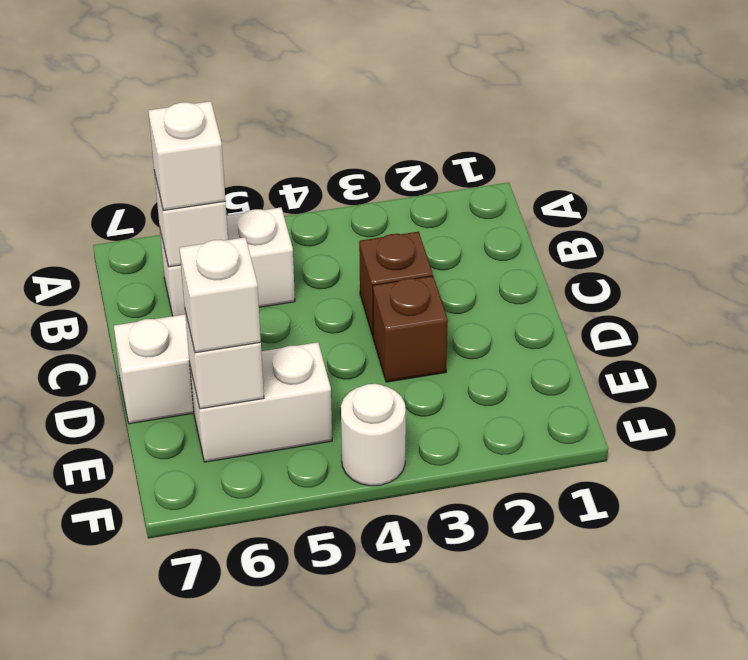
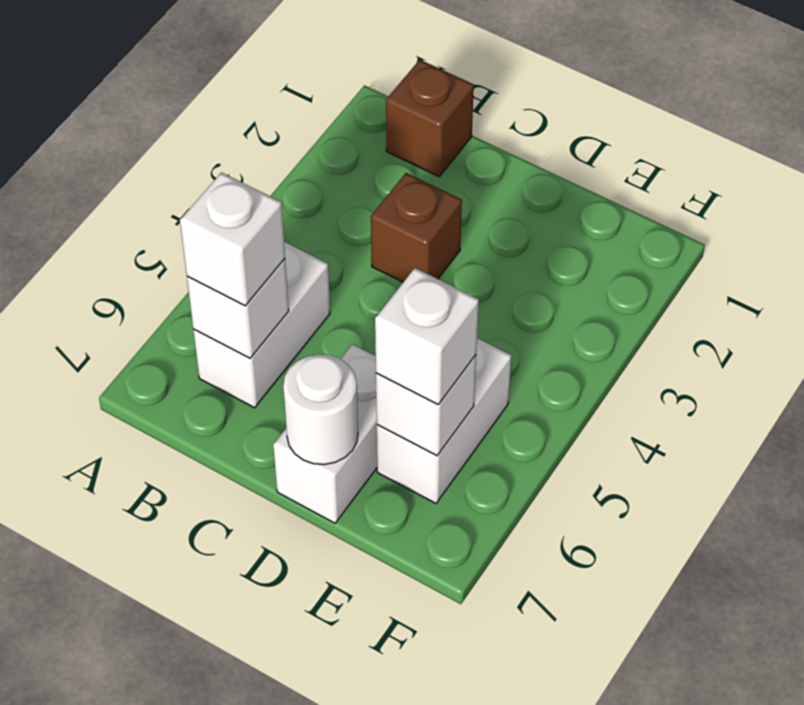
brown 1x1 brick [373,276,448,382] -> brown 1x1 brick moved to [386,60,474,177]
white 1x1 round brick [341,384,406,486] -> white 1x1 round brick moved to [283,354,358,465]

